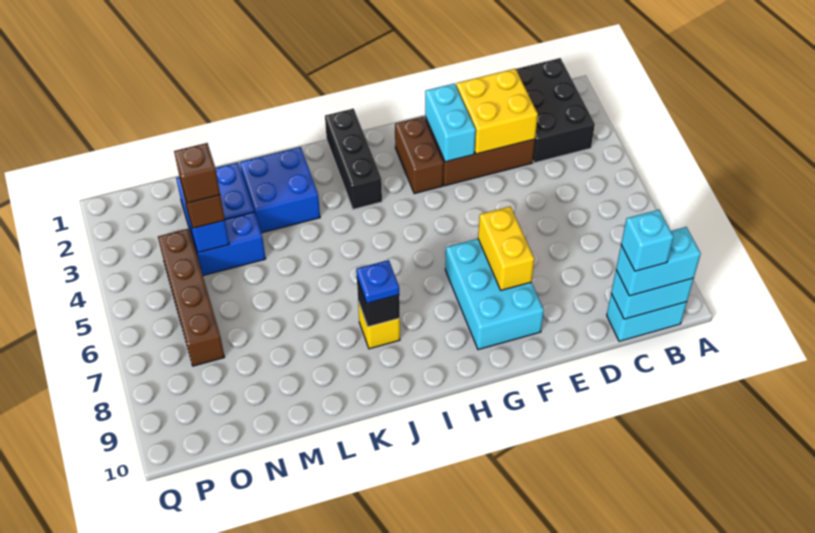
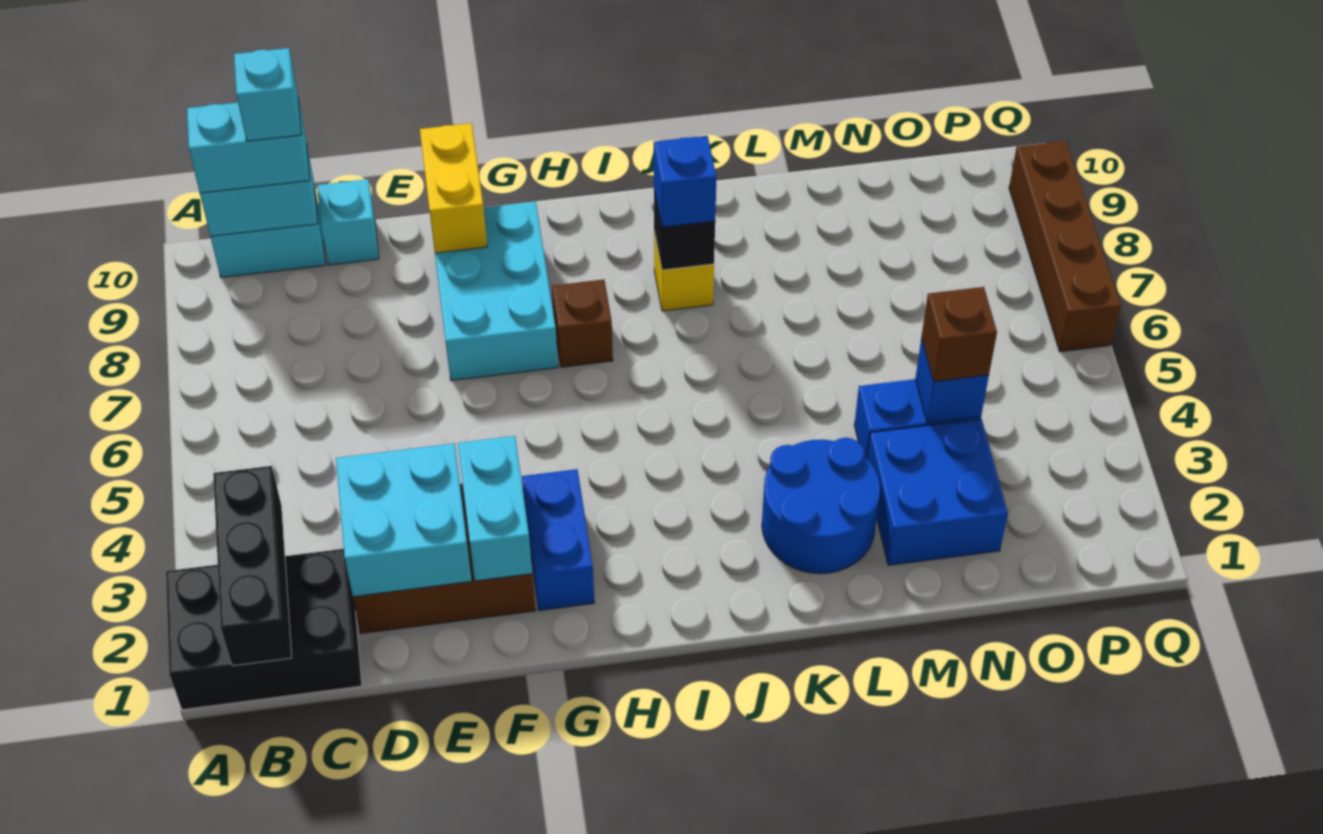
black 2x3 brick [516,58,595,163] -> black 2x3 brick turned to [166,549,362,710]
yellow 2x2 brick [456,69,538,154] -> cyan 2x2 brick [336,443,472,597]
none -> cyan 1x1 brick [317,179,379,265]
yellow 1x2 brick [478,206,534,290] -> yellow 1x2 brick moved to [420,123,487,253]
brown 1x2 brick [395,117,444,194] -> blue 1x2 brick [522,469,594,611]
black 1x3 brick [325,109,382,209] -> black 1x3 brick moved to [213,466,292,666]
blue 1x1 plate [356,260,399,303] -> blue 1x1 brick [654,136,716,227]
blue 2x2 brick [240,147,320,233] -> blue 2x2 round brick [762,438,880,574]
brown 1x1 brick [174,143,220,203] -> brown 1x1 brick moved to [552,280,613,367]
brown 1x4 brick [158,229,225,366] -> brown 1x4 brick moved to [1009,141,1121,352]

